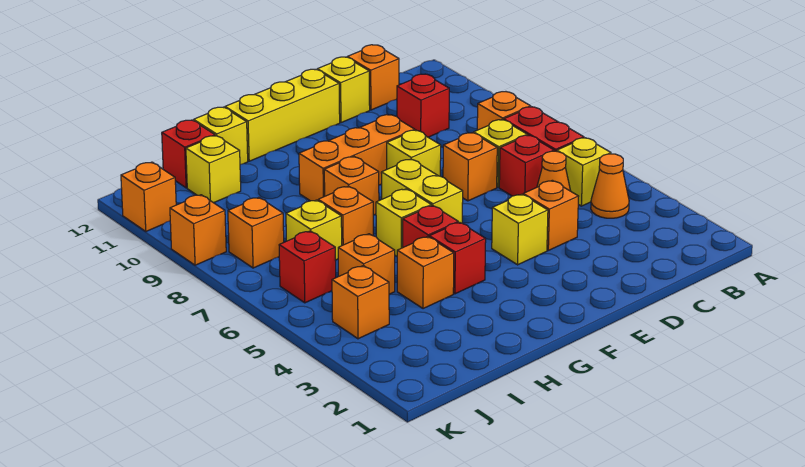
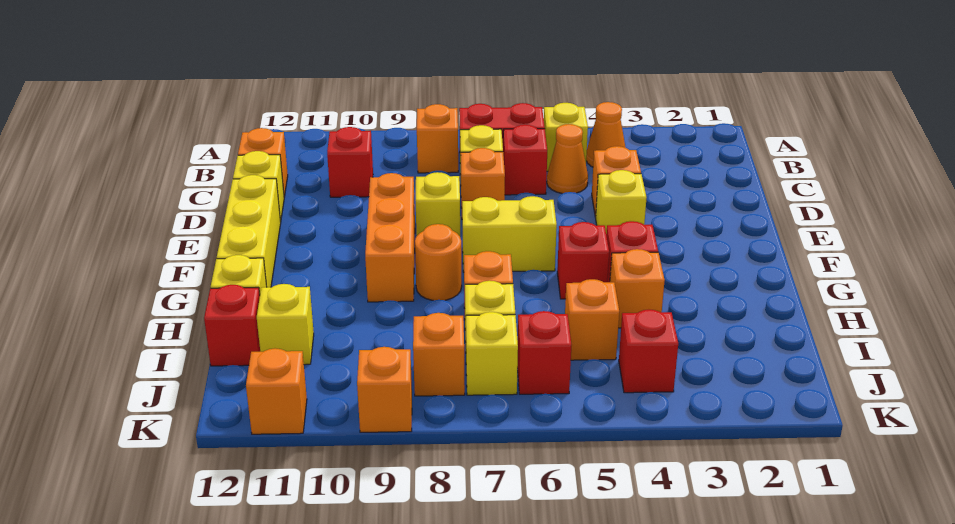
yellow 1x1 brick [376,189,431,256] -> yellow 1x1 brick moved to [466,312,518,395]
orange 1x1 brick [324,157,379,215] -> orange 1x1 round brick [415,224,462,300]
orange 1x1 brick [332,266,389,339] -> red 1x1 brick [619,310,678,393]

